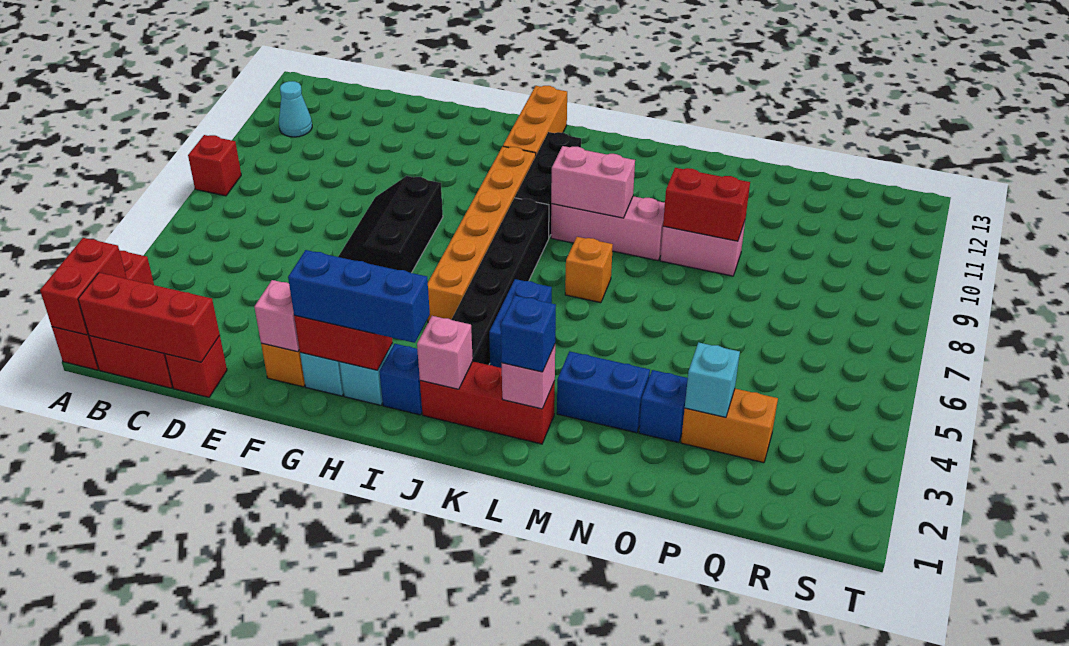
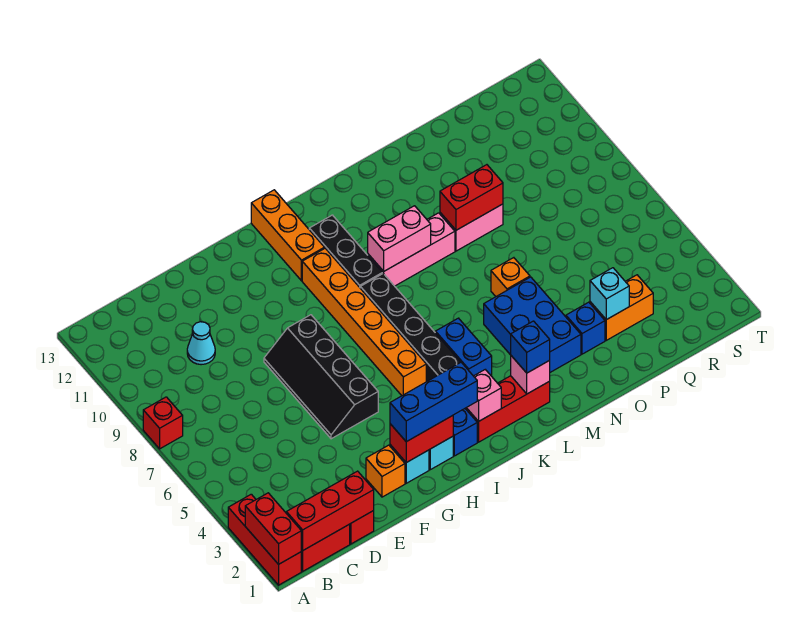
cyan 1x1 cone [279,81,312,137] -> cyan 1x1 cone moved to [187,322,215,365]
pink 1x1 brick [254,280,299,352] -> none
black 2x3 slope [338,176,443,273] -> black 2x4 slope [264,315,378,439]
orange 1x1 brick [565,237,613,303] -> orange 1x1 brick moved to [491,258,530,297]
blue 1x2 brick [557,351,650,433] -> blue 2x3 brick [484,277,581,372]

